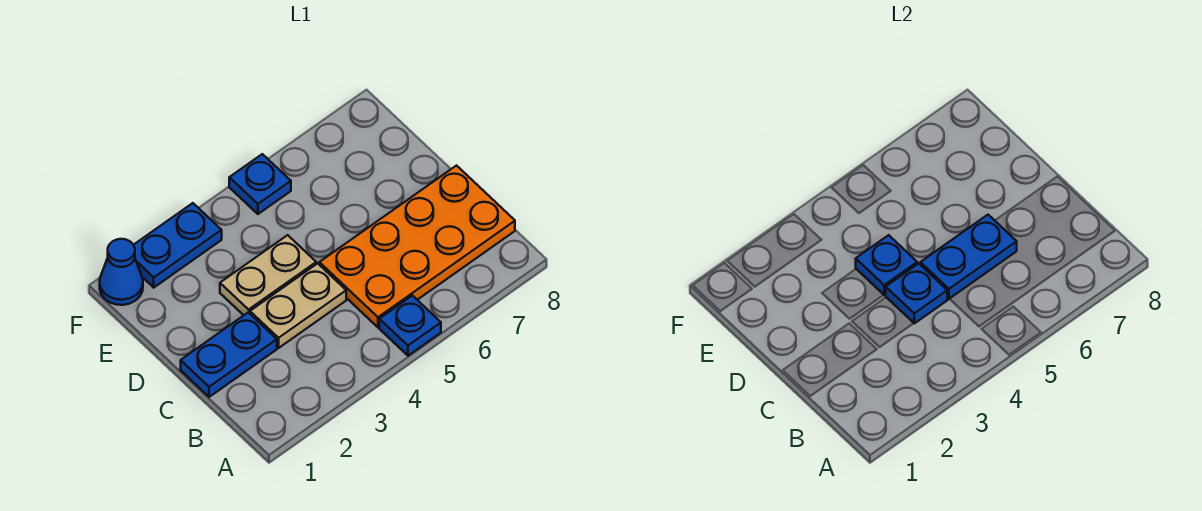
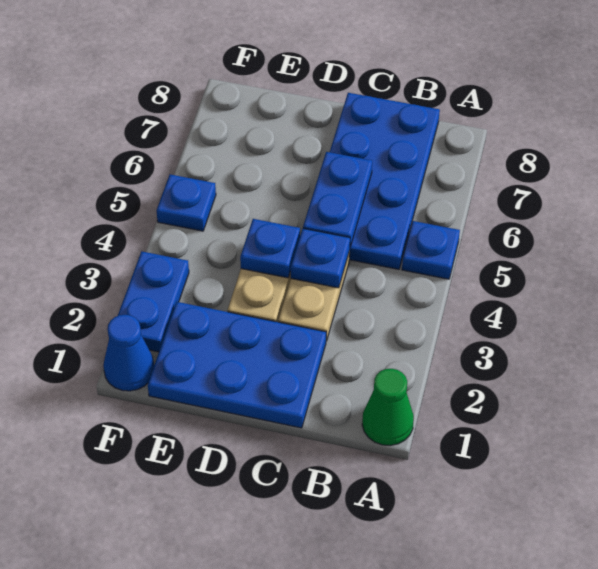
none -> green 1x1 cone [362,369,414,445]
orange 2x4 plate [319,166,515,327] -> blue 2x4 plate [330,93,440,269]
blue 1x2 plate [181,312,277,397] -> blue 2x3 plate [148,302,326,428]

